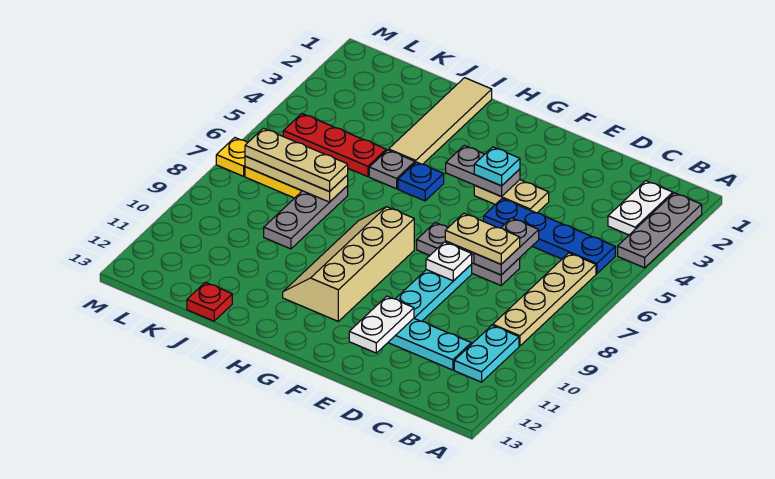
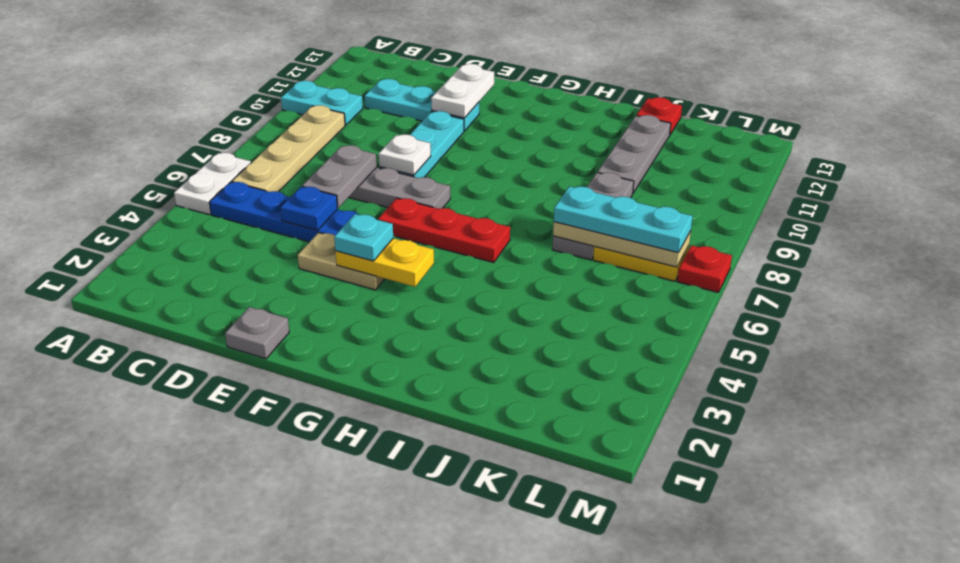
grey 1x3 plate [618,193,702,268] -> grey 1x3 plate moved to [598,115,671,193]
white 1x2 plate [608,181,673,235] -> white 1x2 plate moved to [174,153,251,215]
cyan 1x2 plate [454,325,519,382] -> cyan 1x2 plate turned to [281,81,363,125]
tan 1x2 plate [445,213,520,264] -> none
grey 1x2 plate [446,145,520,196] -> yellow 1x2 plate [336,238,434,287]
tan 2x4 slope [283,207,414,321] -> none
blue 1x1 plate [398,162,444,201] -> blue 1x1 plate moved to [280,186,338,230]
tan 1x4 tile [389,78,492,164] -> none
grey 1x1 plate [369,150,415,189] -> grey 1x1 plate moved to [225,307,289,359]
red 1x3 plate [283,114,386,177] -> red 1x3 plate moved to [378,198,510,263]
tan 1x3 plate [245,128,348,192] -> cyan 1x3 plate [554,186,693,253]
yellow 1x1 plate [216,138,247,176] -> red 1x1 plate [677,245,732,293]

